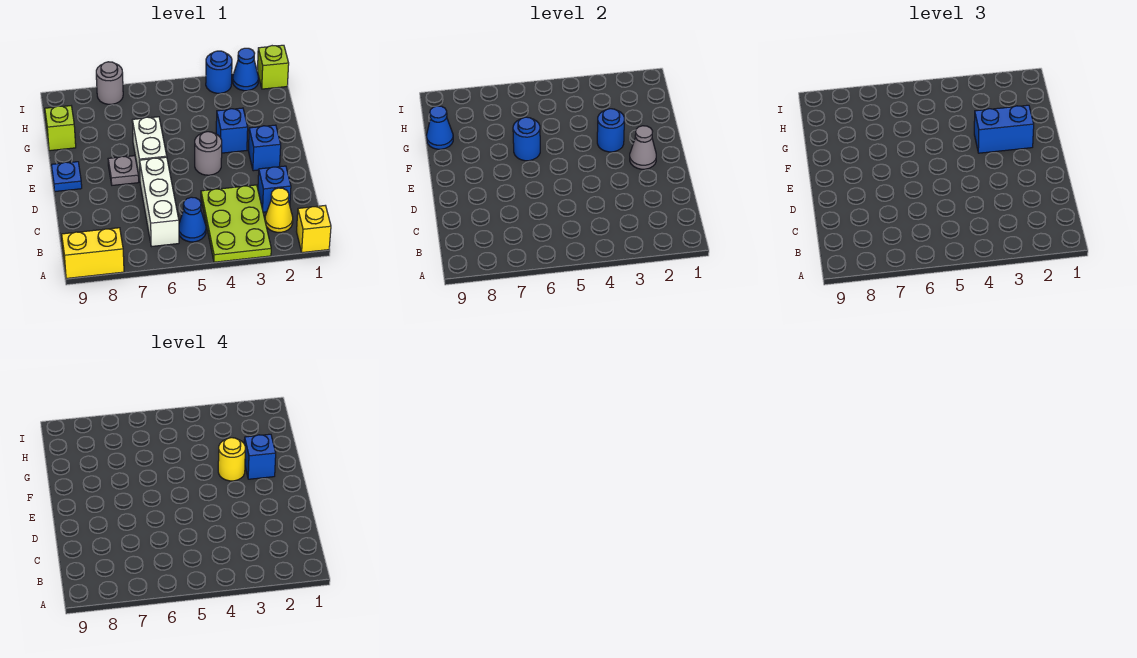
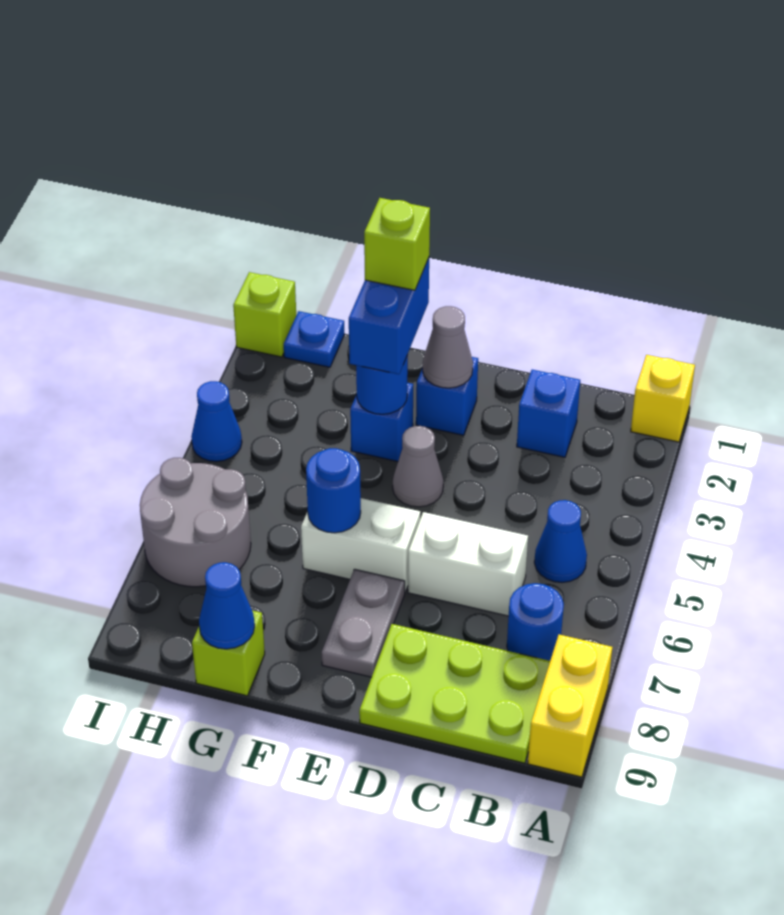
lime 2x3 plate [201,185,271,262] -> lime 2x3 plate moved to [359,624,550,763]
yellow 1x1 cone [265,188,293,232] -> none
white 1x3 brick [140,157,179,247] -> white 1x2 brick [408,512,528,616]
grey 1x1 round brick [195,132,222,175] -> grey 1x1 cone [393,426,443,507]
grey 1x1 plate [108,156,139,185] -> grey 1x2 plate [322,569,405,677]
blue 1x1 plate [51,162,82,192] -> blue 1x1 plate moved to [284,311,344,367]
blue 1x1 brick [244,434,276,479] -> lime 1x1 brick [364,198,430,290]
yellow 1x1 round brick [218,438,245,481] -> none
blue 1x1 cone [233,48,259,91] -> blue 1x1 cone moved to [191,381,242,462]
blue 1x1 round brick [206,51,232,93] -> blue 1x1 round brick moved to [507,583,564,661]
grey 1x1 round brick [96,62,123,104] -> grey 2x2 round brick [140,458,251,587]

